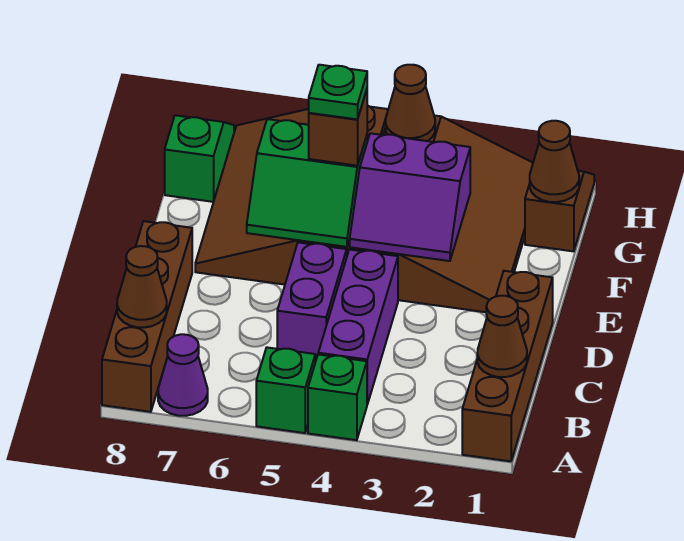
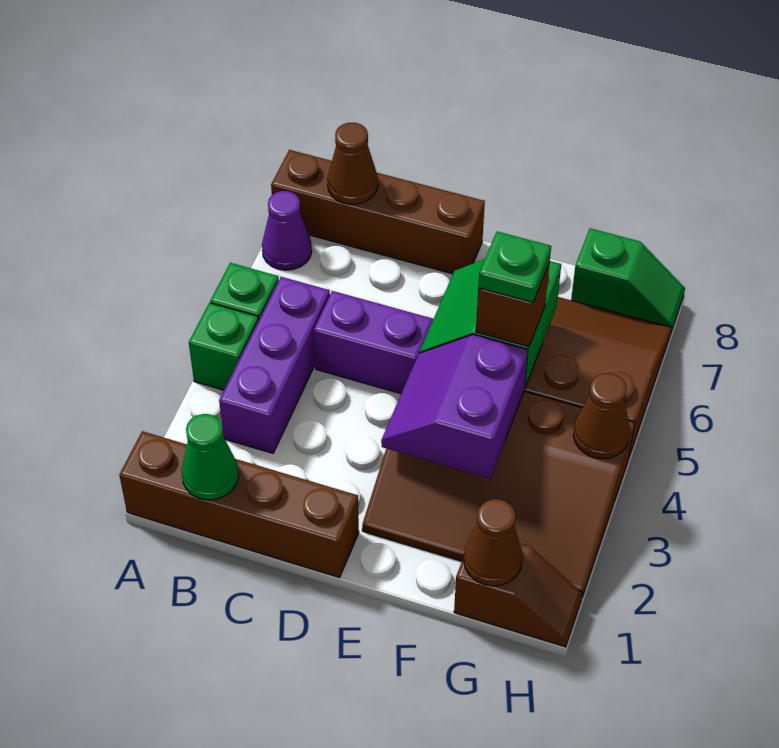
brown 1x1 cone [477,296,527,377] -> green 1x1 cone [182,414,239,500]
purple 1x3 brick [318,249,398,404] -> purple 1x3 brick turned to [219,277,330,453]

